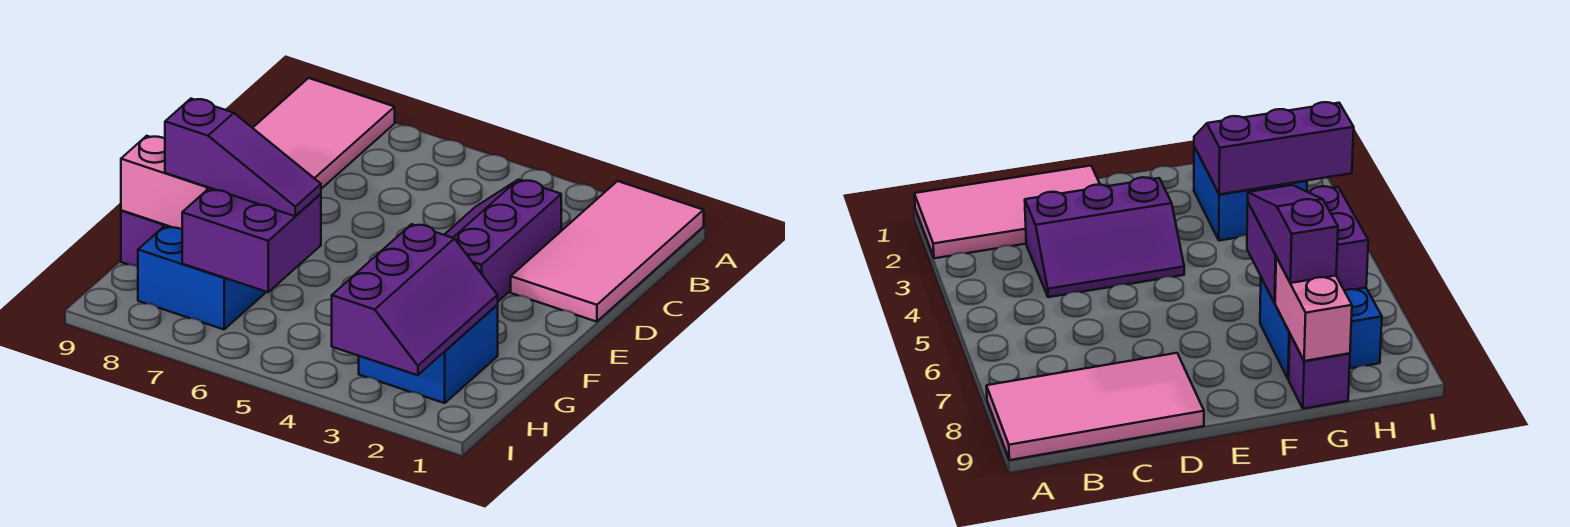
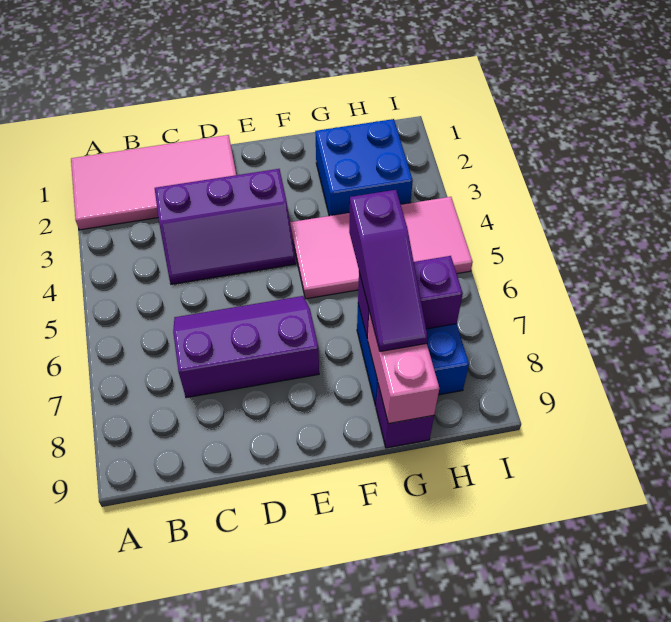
pink 2x4 tile [253,78,395,189] -> pink 2x4 tile moved to [290,197,473,299]
purple 2x3 slope [332,224,498,375] -> purple 2x3 slope moved to [173,296,319,398]
purple 2x2 brick [182,188,321,292] -> purple 1x2 brick [358,256,463,339]
purple 1x3 slope [165,99,321,216] -> purple 1x3 slope turned to [349,190,428,351]

